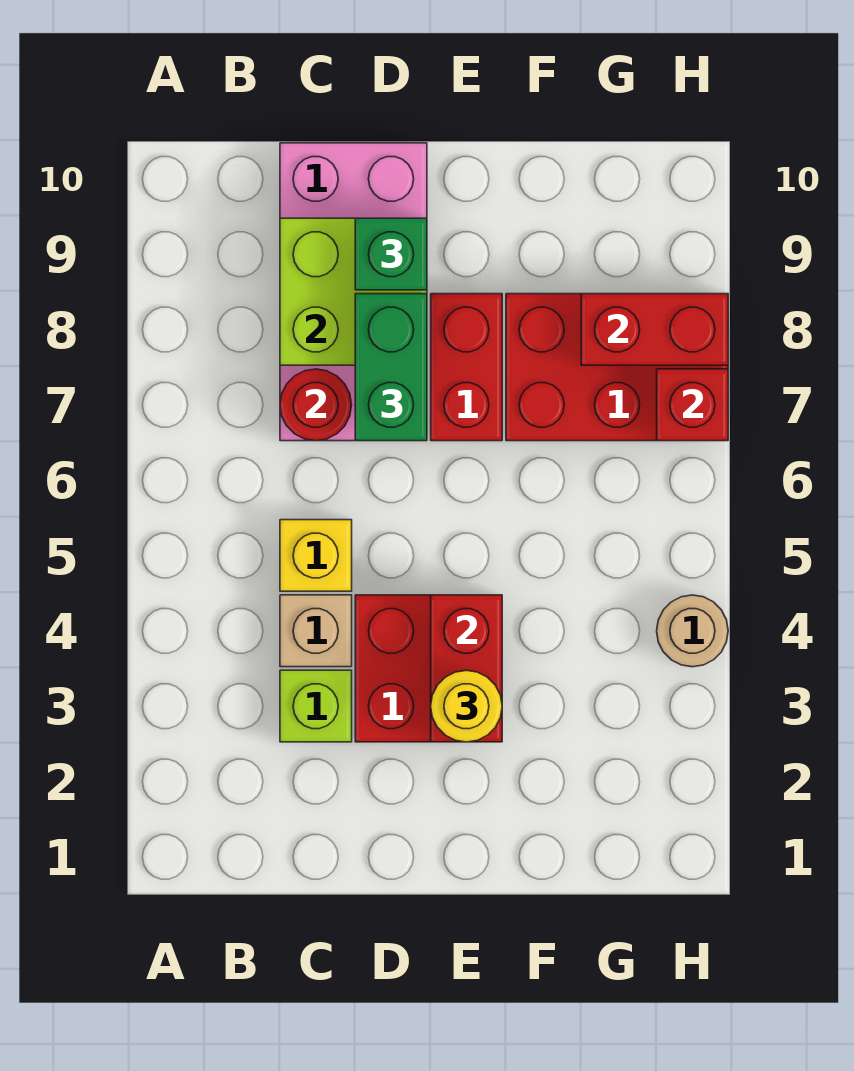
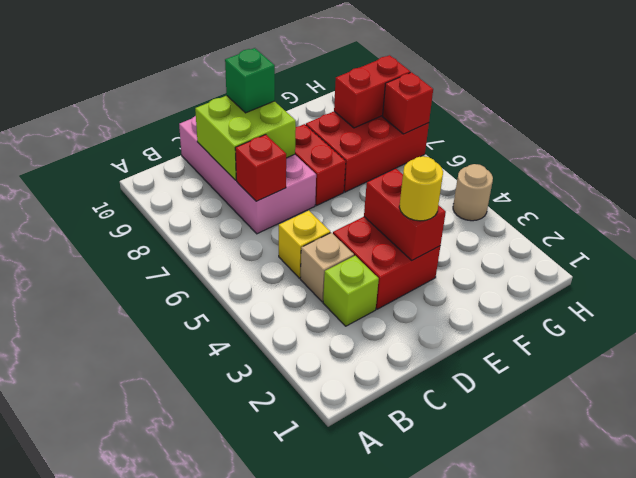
red 1x1 round brick [280,369,352,441] -> red 1x1 brick [235,135,286,201]
green 1x2 brick [355,294,427,441] -> none

